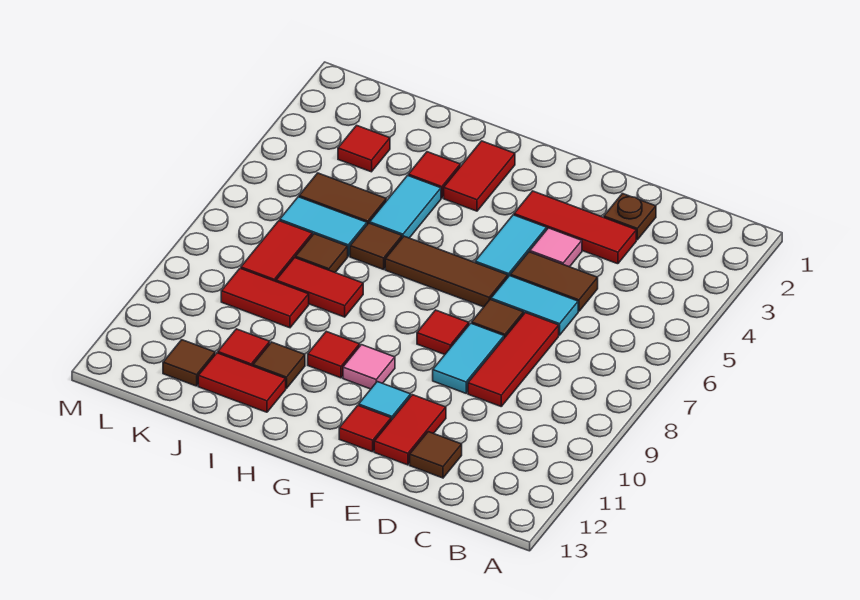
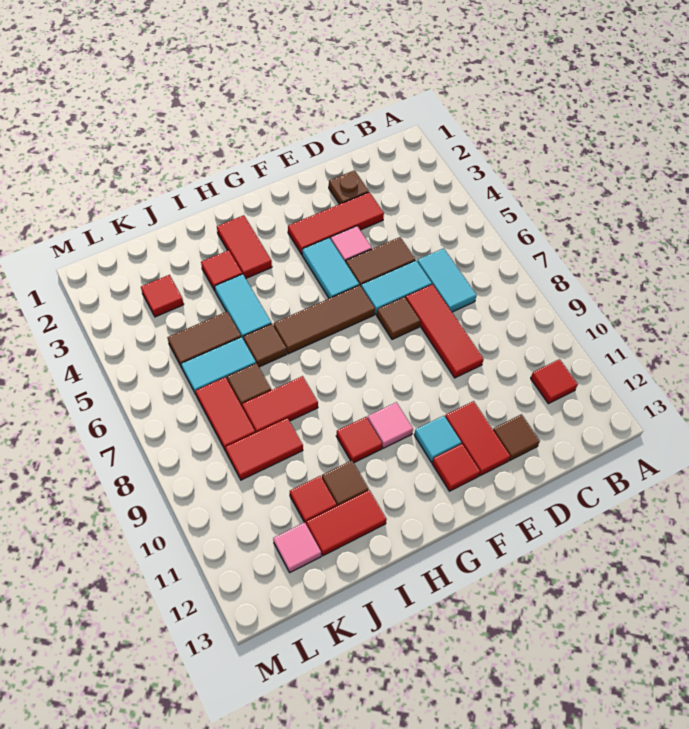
cyan 1x2 tile [433,323,504,393] -> cyan 1x2 tile moved to [417,248,477,312]
red 1x1 tile [417,310,469,354] -> red 1x1 tile moved to [531,359,578,404]
brown 1x1 tile [163,340,215,386] -> pink 1x1 tile [273,522,321,572]

